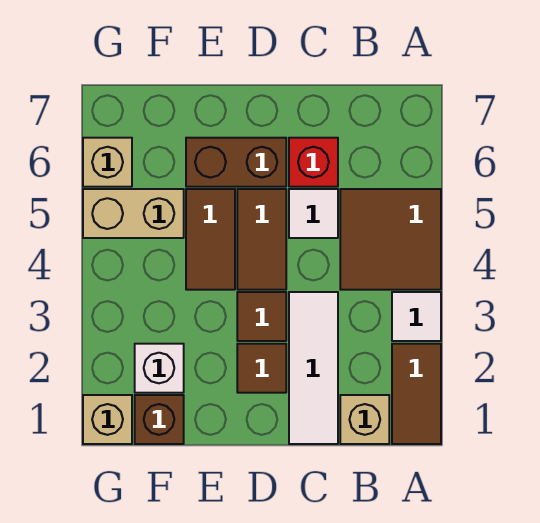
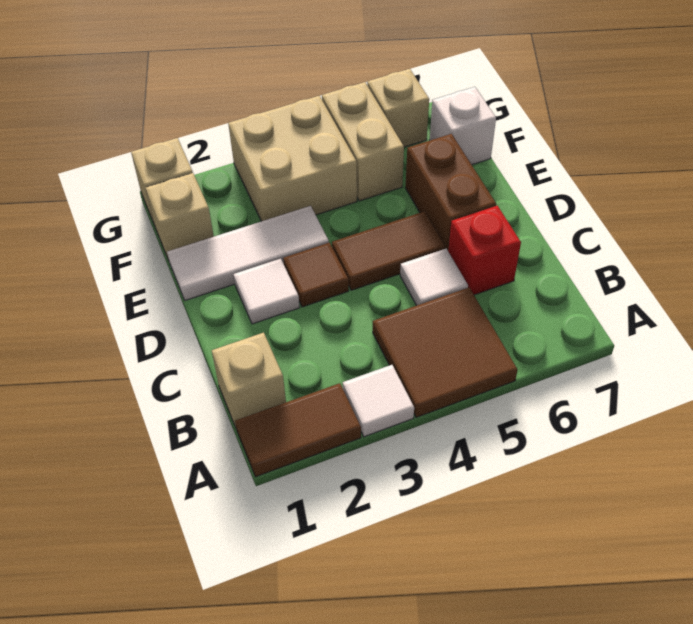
white 1x3 tile [289,292,338,444] -> white 1x3 tile moved to [167,206,329,300]
brown 1x1 tile [237,344,286,393] -> white 1x1 tile [234,259,300,324]
brown 1x2 tile [186,189,235,290] -> none
brown 1x1 brick [135,395,184,444] -> tan 1x1 brick [146,173,214,260]
white 1x1 brick [135,344,184,393] -> white 1x1 brick moved to [430,87,496,165]
none -> tan 2x2 brick [228,96,357,221]

